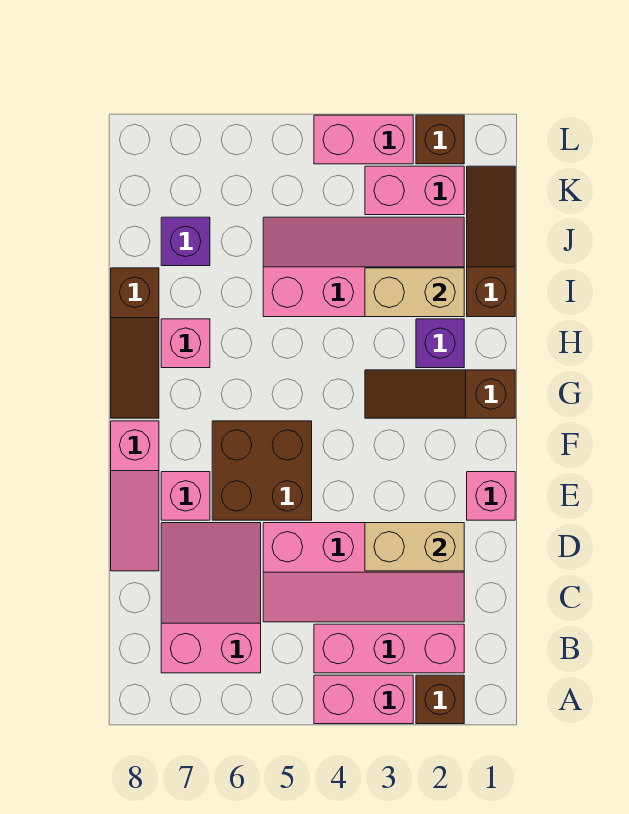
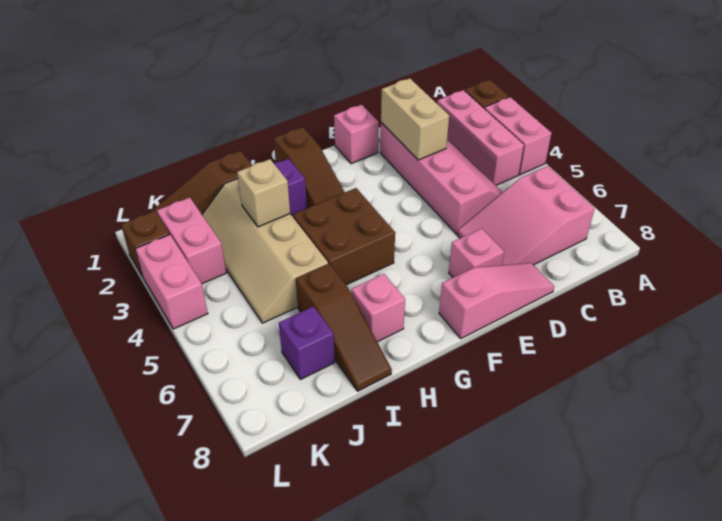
brown 2x2 brick [212,421,312,520] -> brown 2x2 brick moved to [293,188,395,285]
brown 1x3 slope [111,268,159,418] -> brown 1x3 slope turned to [296,264,392,391]
pink 2x4 slope [263,217,464,317] -> tan 2x4 slope [202,179,328,323]
tan 1x2 brick [365,268,464,317] -> tan 1x1 brick [237,159,290,227]

